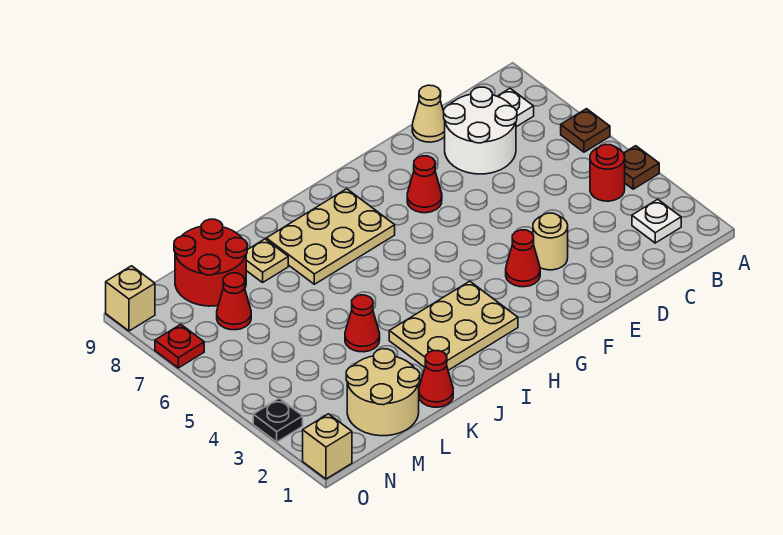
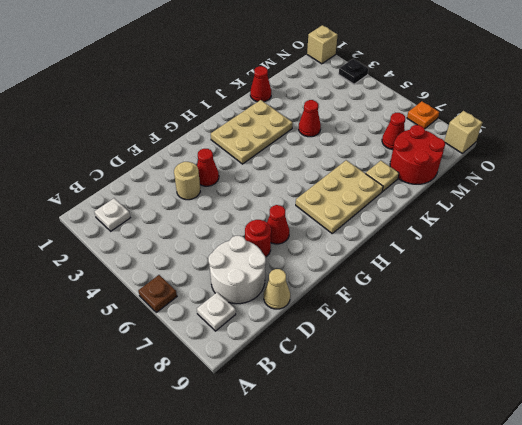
brown 1x1 plate [624,146,659,189] -> none
red 1x1 round brick [590,144,625,201] -> red 1x1 round brick moved to [245,220,271,257]
tan 2x2 round brick [346,349,420,436] -> none
red 1x1 plate [155,324,204,368] -> orange 1x1 plate [407,101,439,129]

